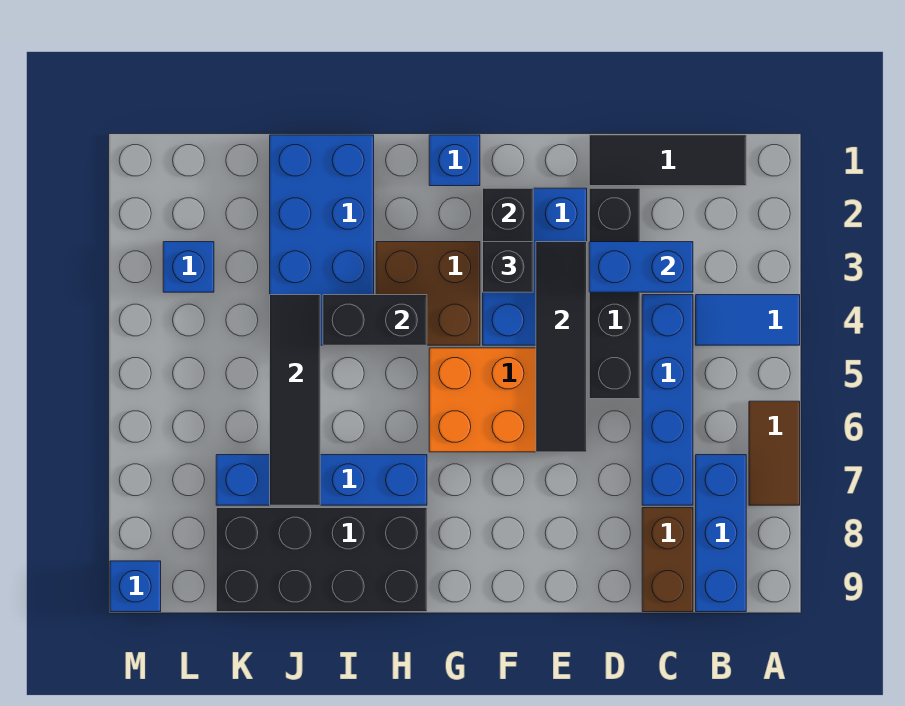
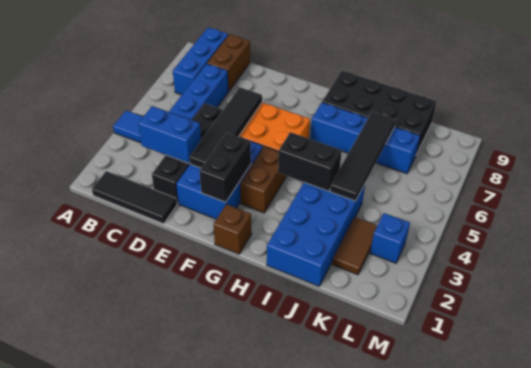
brown 1x2 tile [749,401,800,505] -> brown 1x2 tile moved to [332,217,377,275]
black 1x1 brick [483,242,533,292] -> none
blue 1x1 brick [429,135,480,186] -> brown 1x1 brick [213,204,252,254]
brown 2x2 brick [376,242,480,345] -> brown 1x2 brick [240,146,287,213]
blue 1x1 brick [110,561,161,612] -> none

